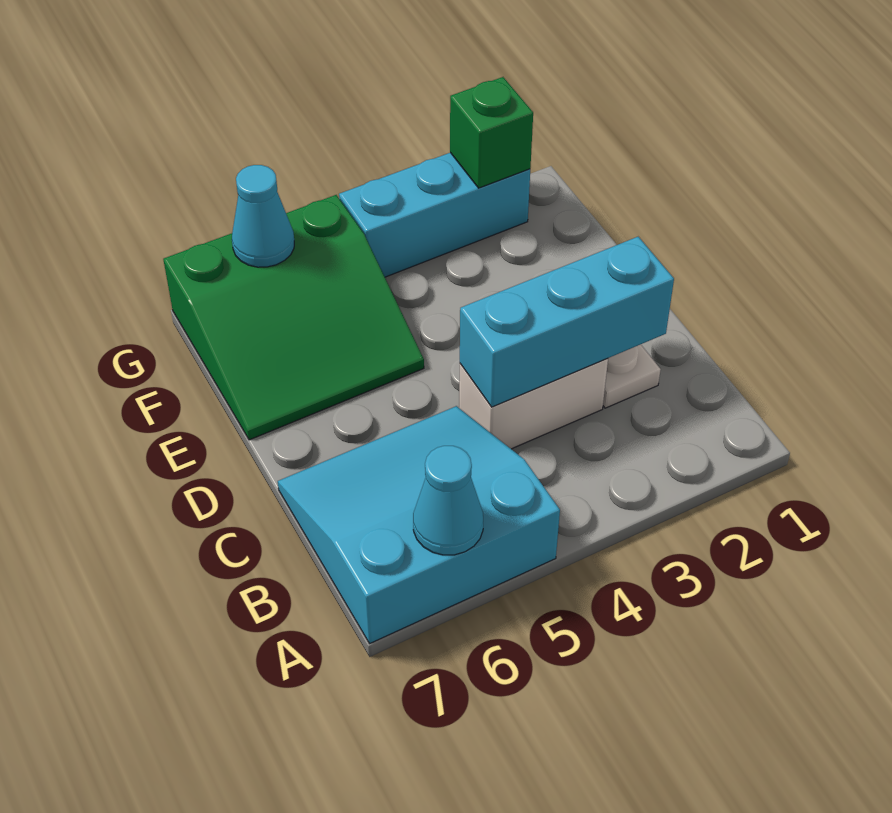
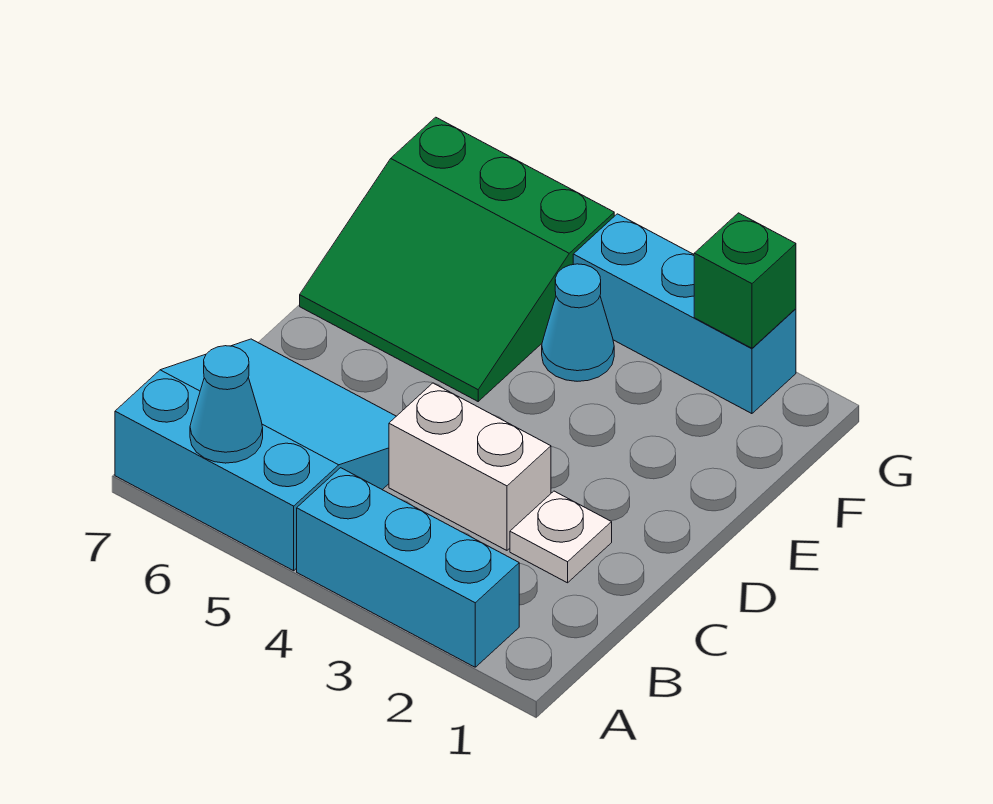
cyan 1x3 brick [460,237,674,407] -> cyan 1x3 brick moved to [297,468,519,667]
cyan 1x1 cone [232,165,294,267] -> cyan 1x1 cone moved to [542,264,614,381]

